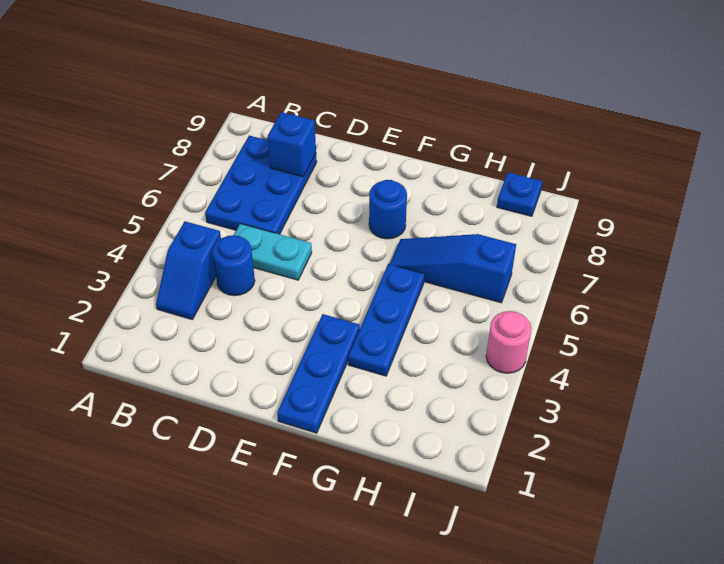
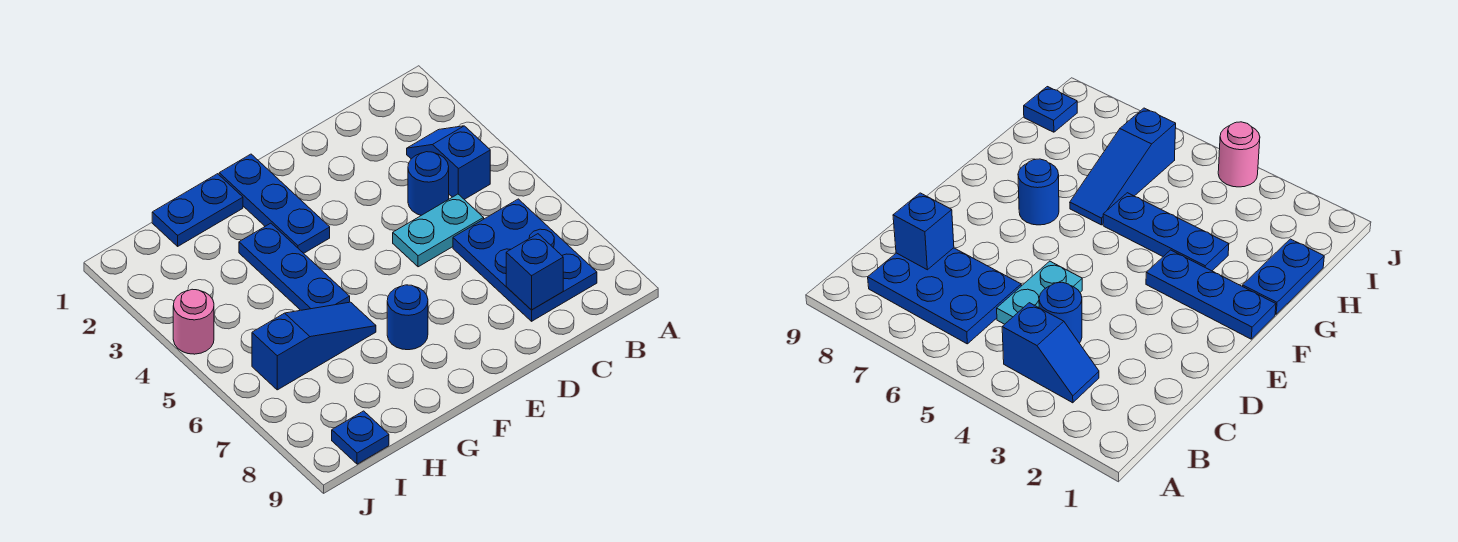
none -> blue 1x2 plate [152,174,243,246]

